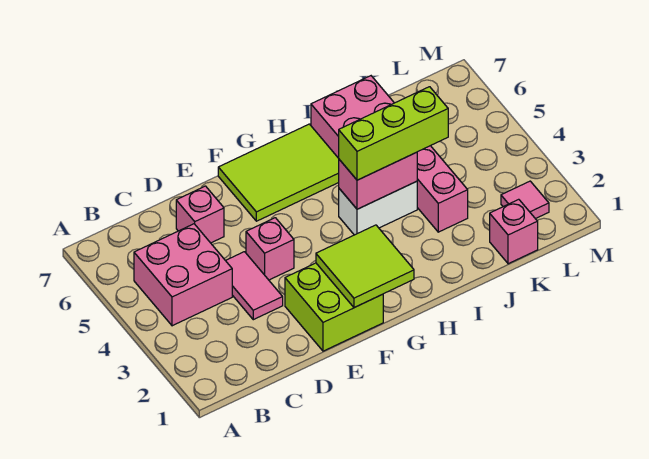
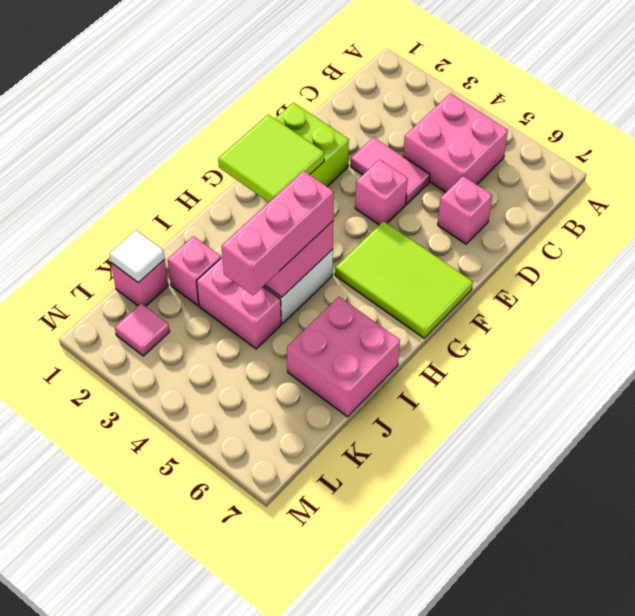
lime 2x3 tile [218,124,339,221] -> lime 2x3 tile turned to [335,221,473,338]
lime 1x3 brick [339,87,448,180] -> pink 1x3 brick [221,171,334,295]
none -> pink 1x1 brick [168,236,221,306]
none -> white 1x1 tile [110,230,165,283]

